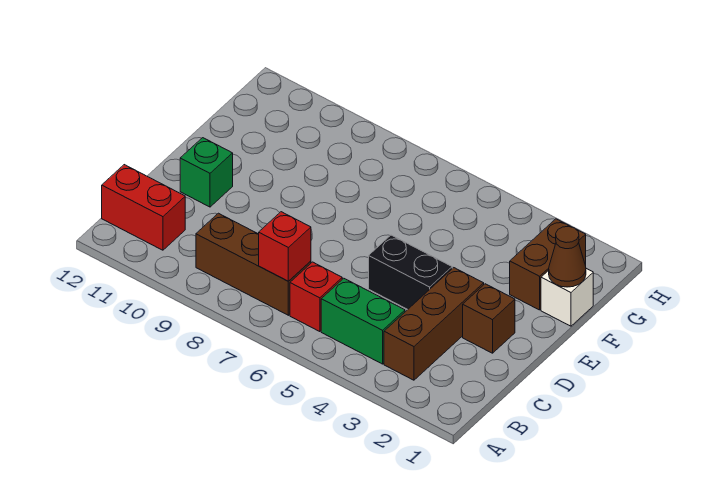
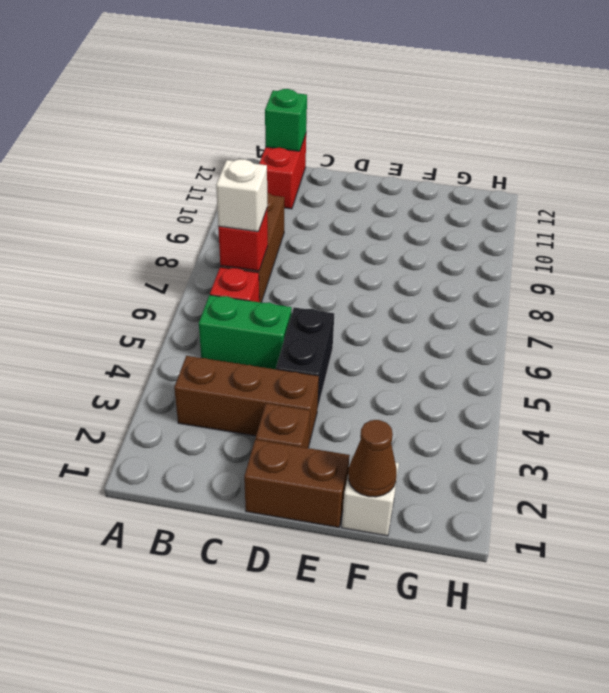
green 1x2 brick [321,278,405,364] -> green 1x2 brick turned to [199,295,292,369]
none -> white 1x1 brick [216,159,267,232]
green 1x1 brick [180,138,233,207] -> green 1x1 brick moved to [265,89,307,151]
brown 1x2 brick [510,219,586,310] -> brown 1x2 brick moved to [244,440,350,527]

